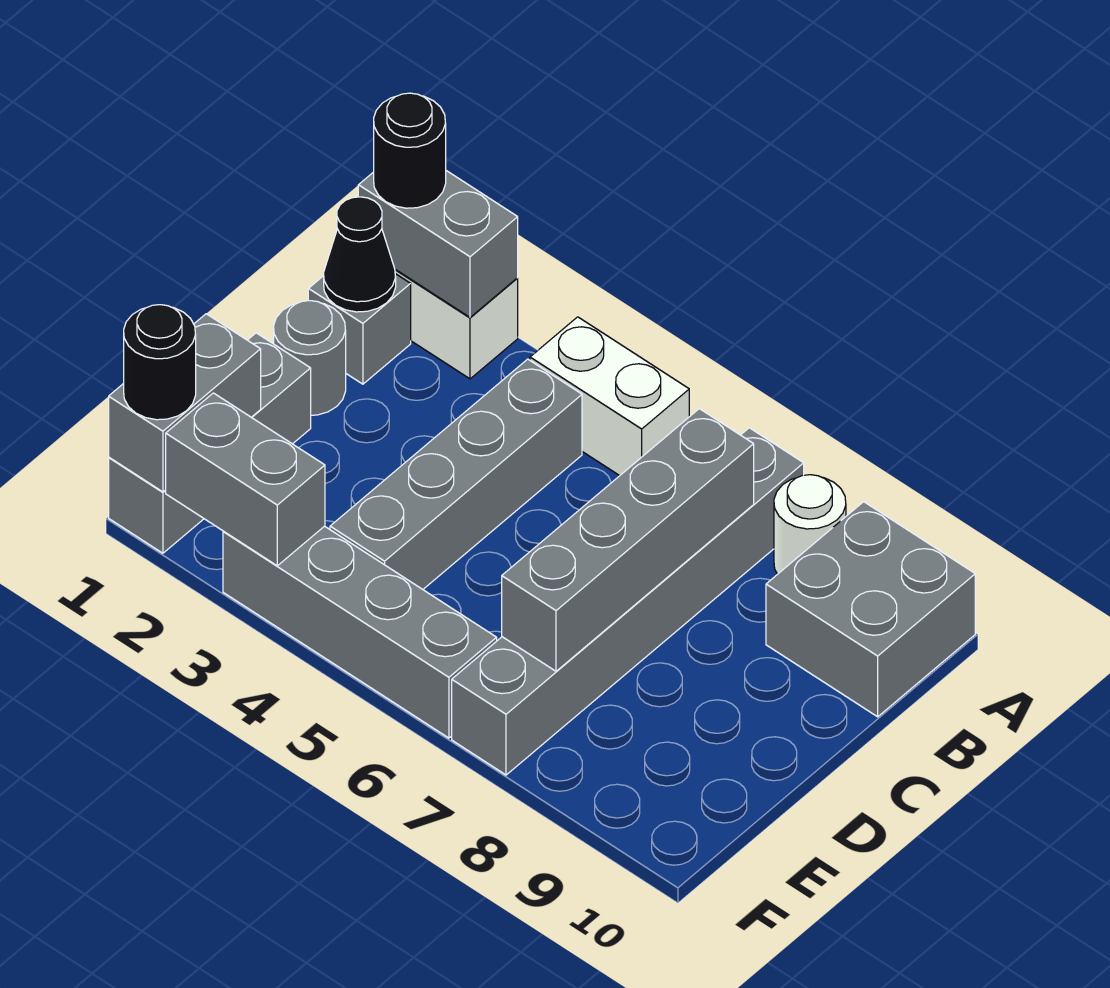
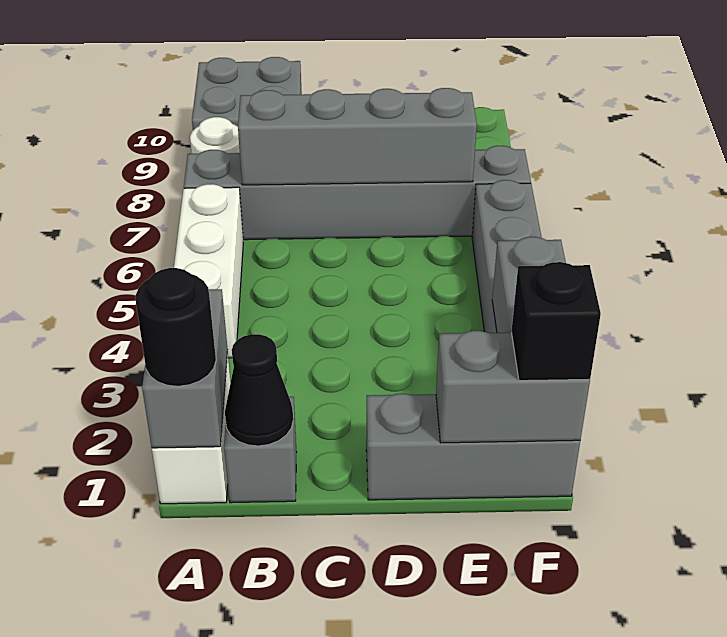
white 1x2 brick [530,317,689,476] -> white 1x3 brick [174,184,243,358]
grey 1x4 brick [330,359,582,589] -> none
grey 1x1 round brick [274,301,346,415] -> none
black 1x1 round brick [124,305,196,420] -> black 1x1 brick [511,262,601,381]

